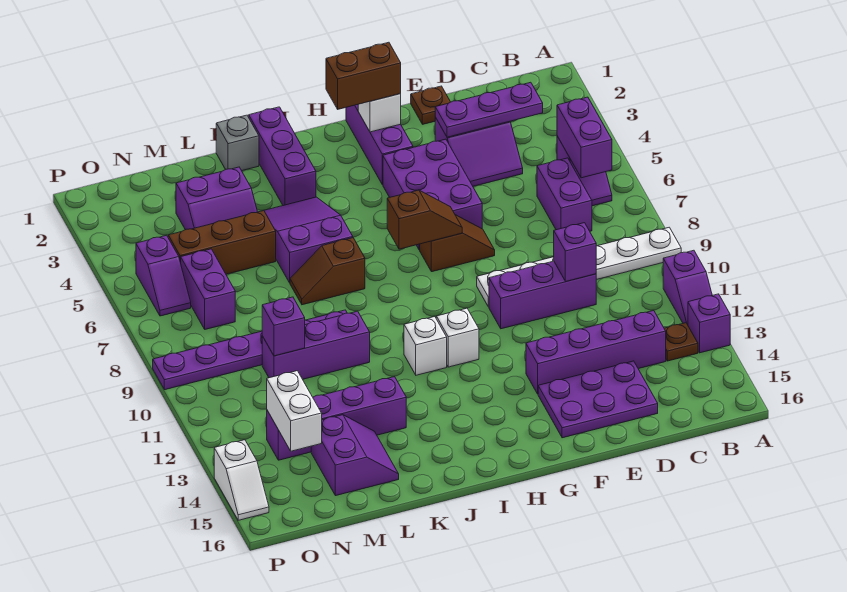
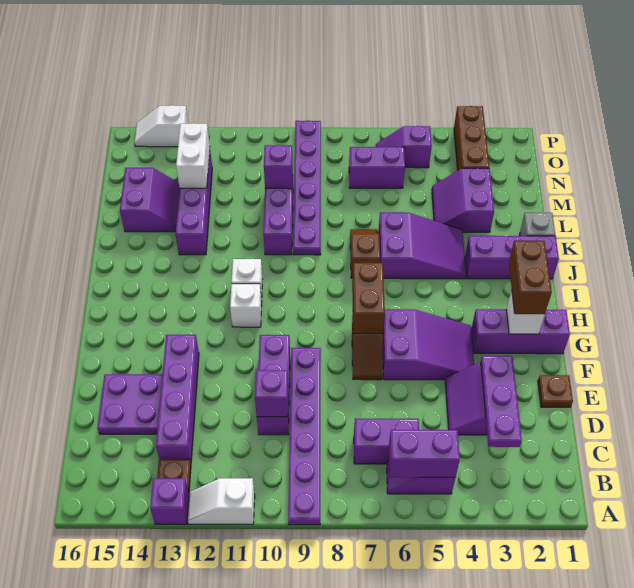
white 1x6 plate [477,227,681,307] -> purple 1x6 plate [288,348,321,525]
purple 1x2 slope [663,250,712,325] -> white 1x2 slope [188,478,255,524]
purple 2x3 plate [538,361,658,438] -> purple 2x2 plate [98,374,163,434]
purple 2x3 brick [383,139,482,250] -> purple 2x3 slope [383,309,474,380]
brown 1x2 slope [387,190,462,249] -> brown 1x2 brick [352,263,385,334]
brown 1x3 brick [168,211,276,274] -> brown 1x3 brick moved to [454,106,489,170]
purple 2x2 slope [311,415,399,496] -> purple 2x2 slope turned to [120,168,180,232]
white 1x2 brick [267,371,322,451] -> white 1x2 brick turned to [176,123,210,188]

